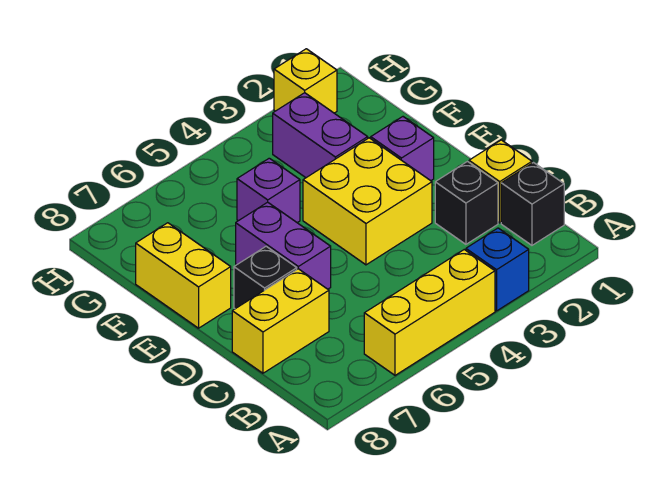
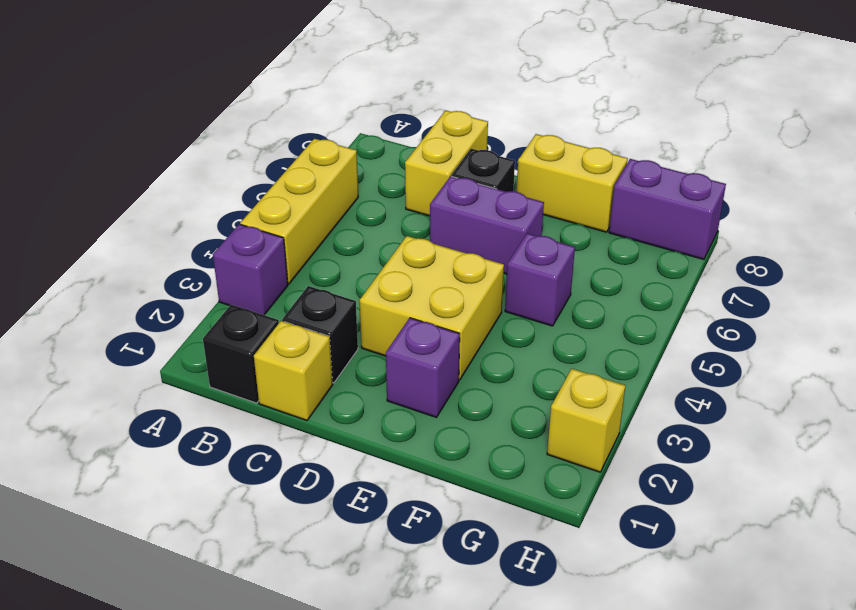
blue 1x1 brick [466,228,529,311] -> purple 1x1 brick [213,224,288,315]
purple 1x2 brick [273,93,368,178] -> purple 1x2 brick moved to [609,159,726,259]

